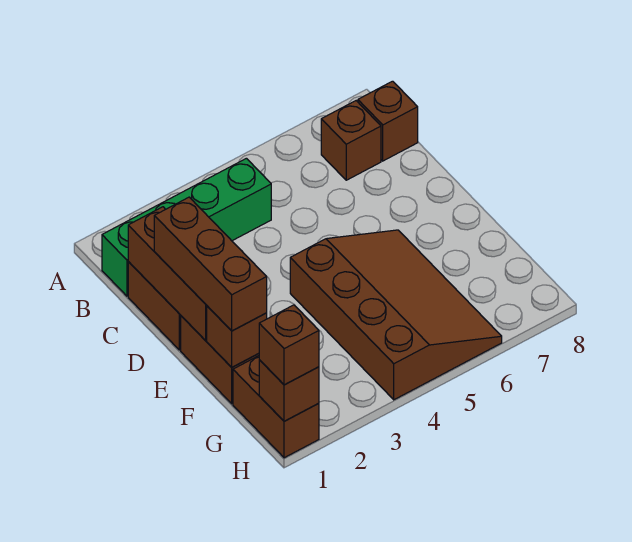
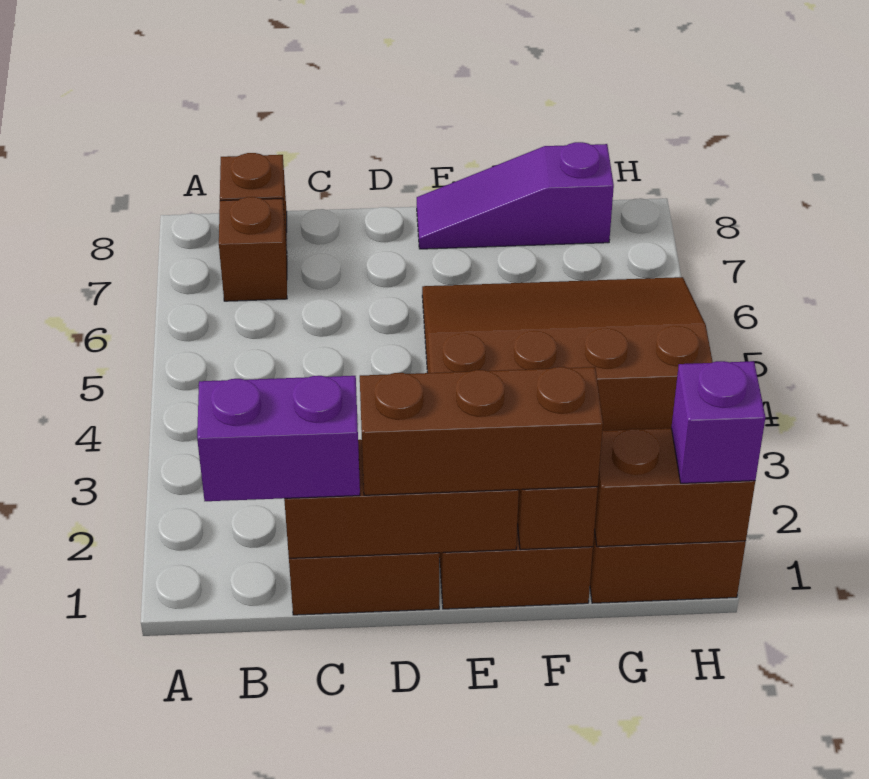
green 1x4 brick [102,158,271,296] -> none
none -> purple 1x2 brick [197,376,360,501]
none -> purple 1x3 slope [417,142,614,249]
brown 1x1 brick [259,360,319,421] -> brown 1x2 brick [594,428,755,547]
brown 1x1 brick [259,305,319,385] -> purple 1x1 brick [671,361,765,483]

